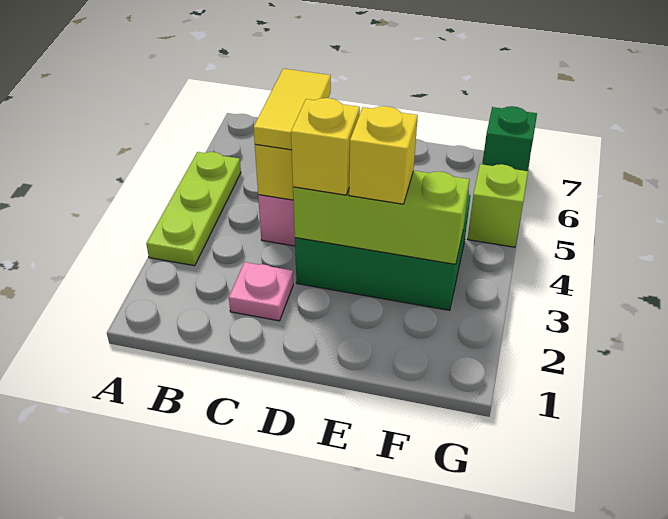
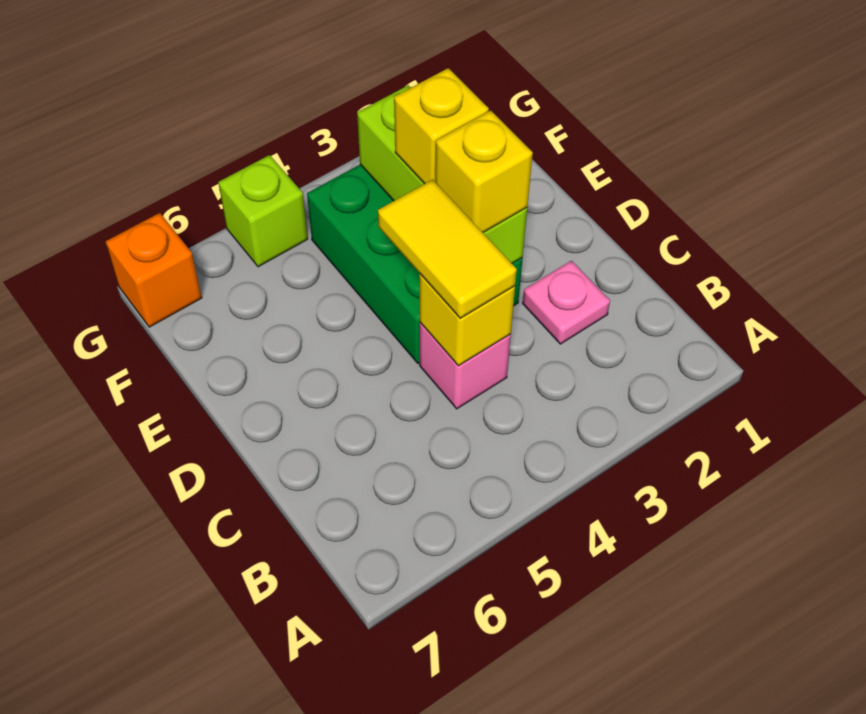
lime 1x3 plate [146,152,241,266] -> none
yellow 1x2 tile [254,69,331,150] -> yellow 1x2 tile turned to [378,180,517,318]
green 1x1 brick [482,106,537,171] -> orange 1x1 brick [106,213,202,327]

